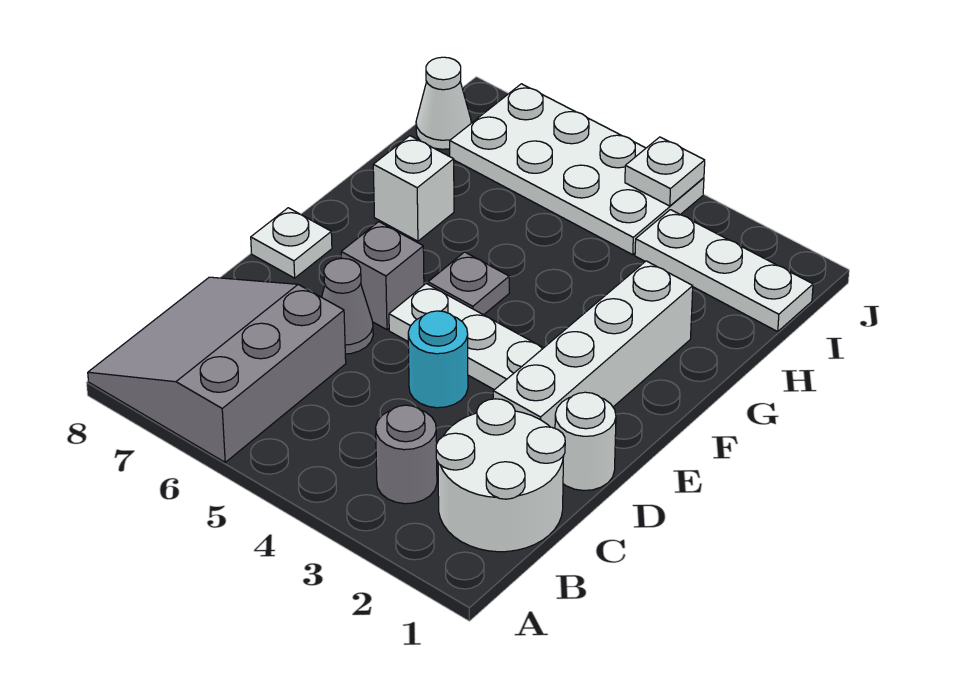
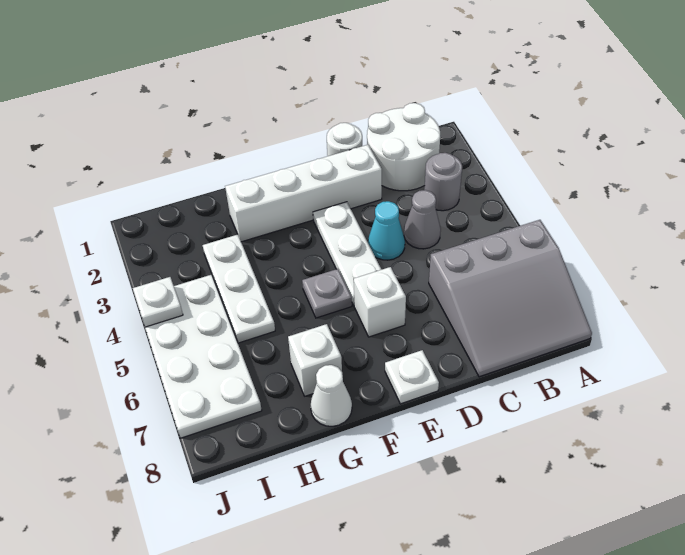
cyan 1x1 round brick [408,311,468,408] -> cyan 1x1 cone [368,201,405,260]
grey 1x1 cone [322,258,373,354] -> grey 1x1 cone moved to [404,190,441,249]
grey 1x1 brick [341,222,424,330] -> white 1x1 brick [354,267,406,337]
white 1x3 plate [635,210,813,331] -> white 1x3 plate moved to [203,235,275,343]
white 1x1 cone [416,57,471,149] -> white 1x1 cone moved to [311,365,352,426]

